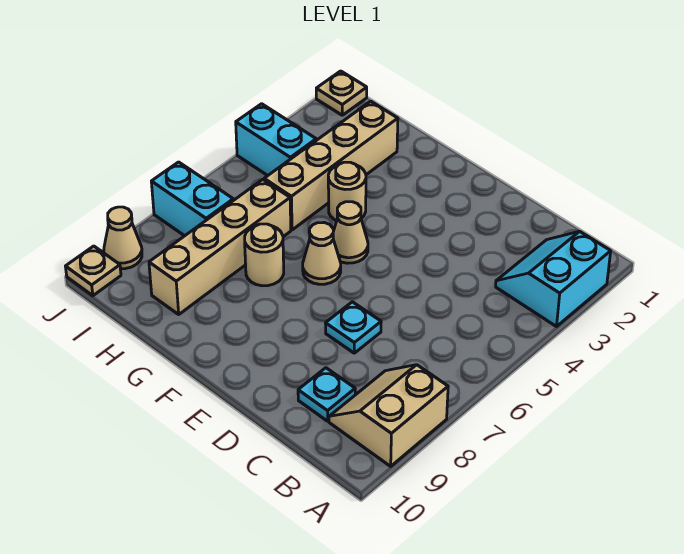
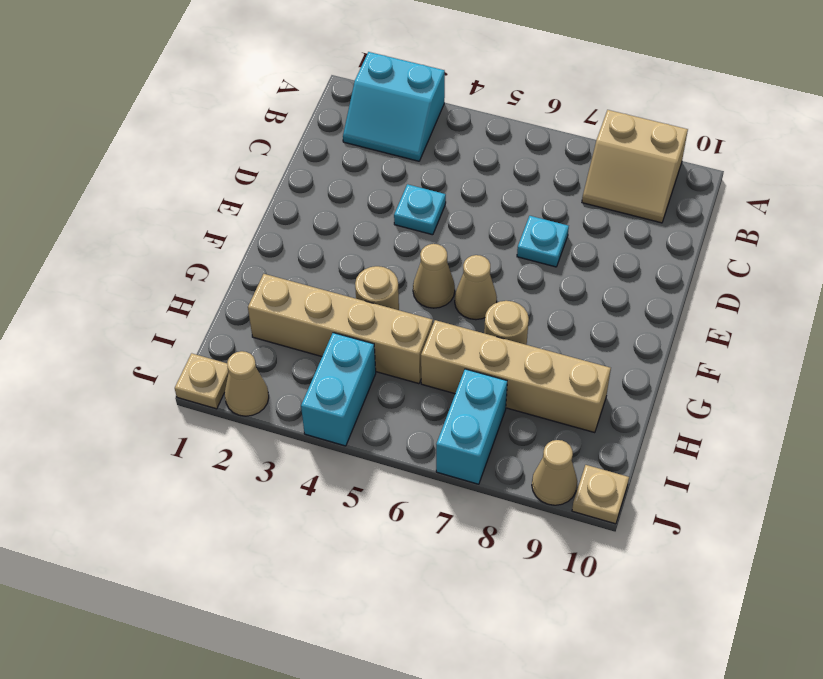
cyan 1x1 plate [298,368,355,421] -> cyan 1x1 plate moved to [394,184,446,235]
none -> tan 1x1 cone [225,351,269,416]

